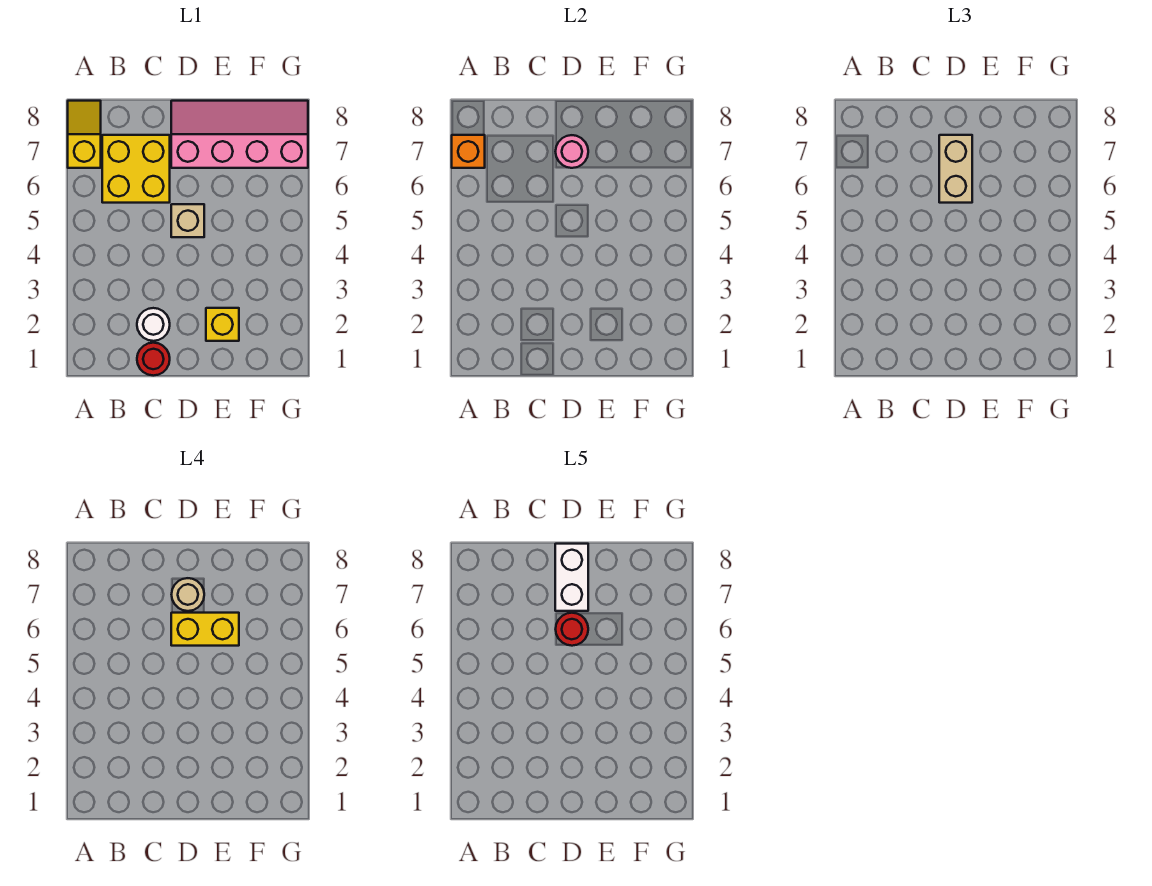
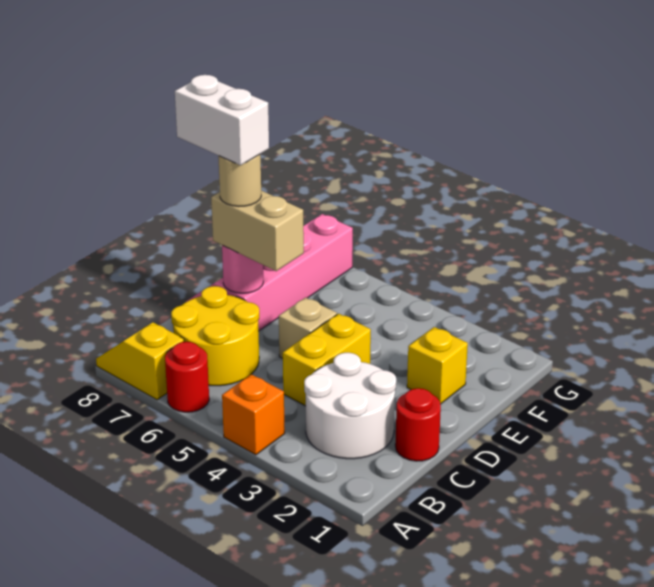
orange 1x1 brick [452,135,485,168] -> orange 1x1 brick moved to [222,374,285,455]
yellow 2x2 brick [102,135,170,203] -> yellow 2x2 round brick [171,286,259,386]
white 1x1 round brick [137,308,170,341] -> white 2x2 round brick [304,353,396,459]
yellow 1x2 brick [171,613,239,646] -> yellow 1x2 brick moved to [283,314,371,406]
red 1x1 round brick [556,613,588,646] -> red 1x1 round brick moved to [165,342,209,412]

